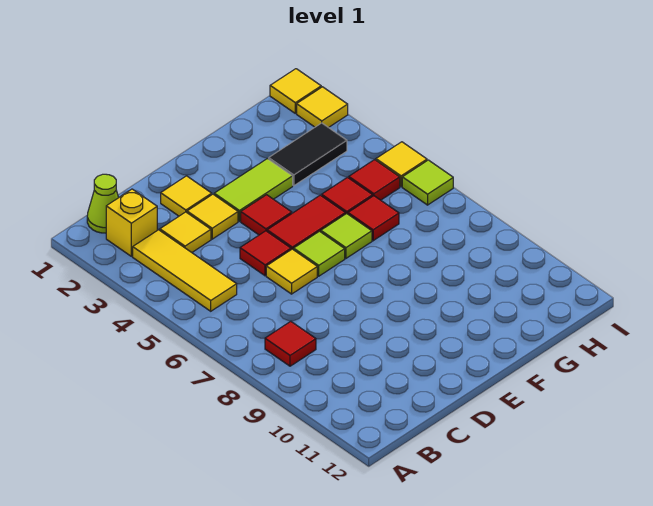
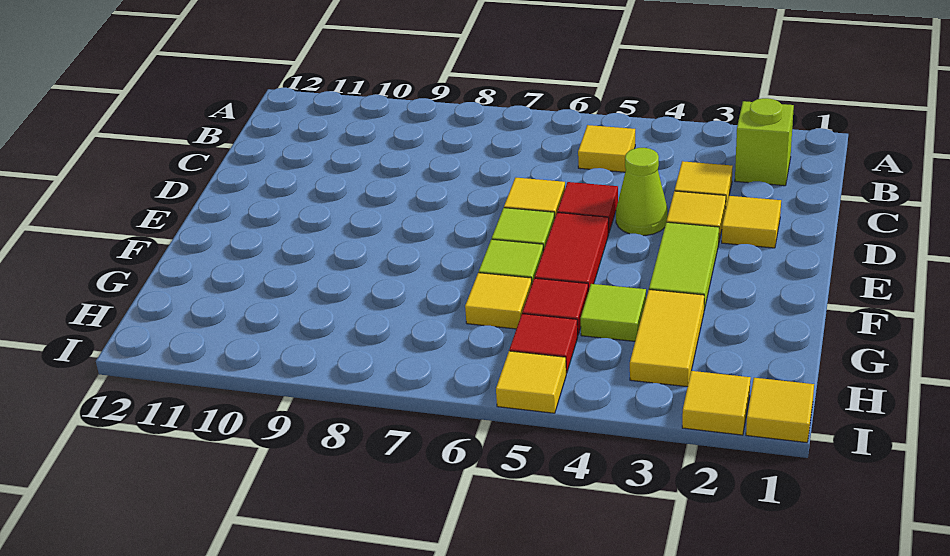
lime 1x1 cone [87,174,119,233] -> lime 1x1 cone moved to [616,148,668,236]
yellow 1x1 brick [106,189,157,256] -> lime 1x1 brick [735,98,794,186]
yellow 1x3 tile [133,230,237,311] -> yellow 1x1 tile [578,125,635,172]
red 1x1 tile [265,321,316,366] -> none
red 1x1 tile [241,195,292,235] -> none
black 1x2 tile [269,123,347,186] -> yellow 1x2 tile [630,290,704,387]
red 1x1 tile [348,196,399,241] -> yellow 1x1 tile [465,273,532,329]
lime 1x1 tile [402,160,453,205] -> lime 1x1 tile moved to [581,284,646,341]

